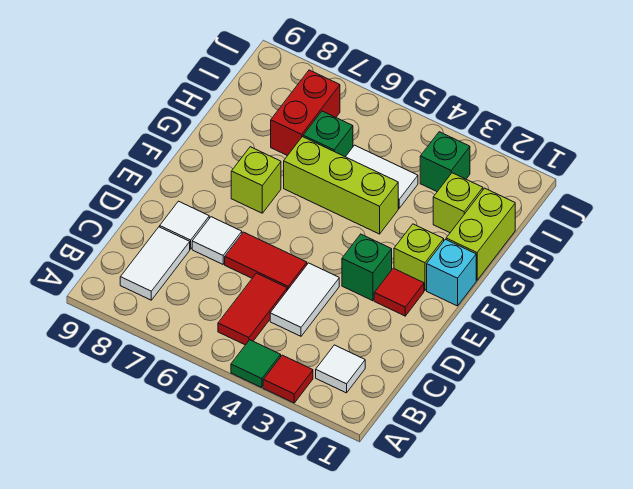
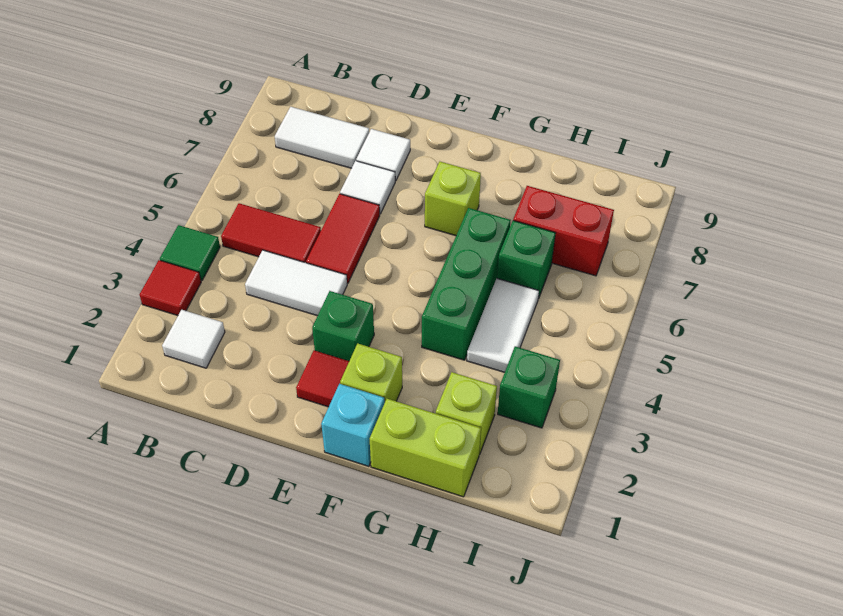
lime 1x3 brick [284,137,398,234] -> green 1x3 brick [422,208,511,360]

